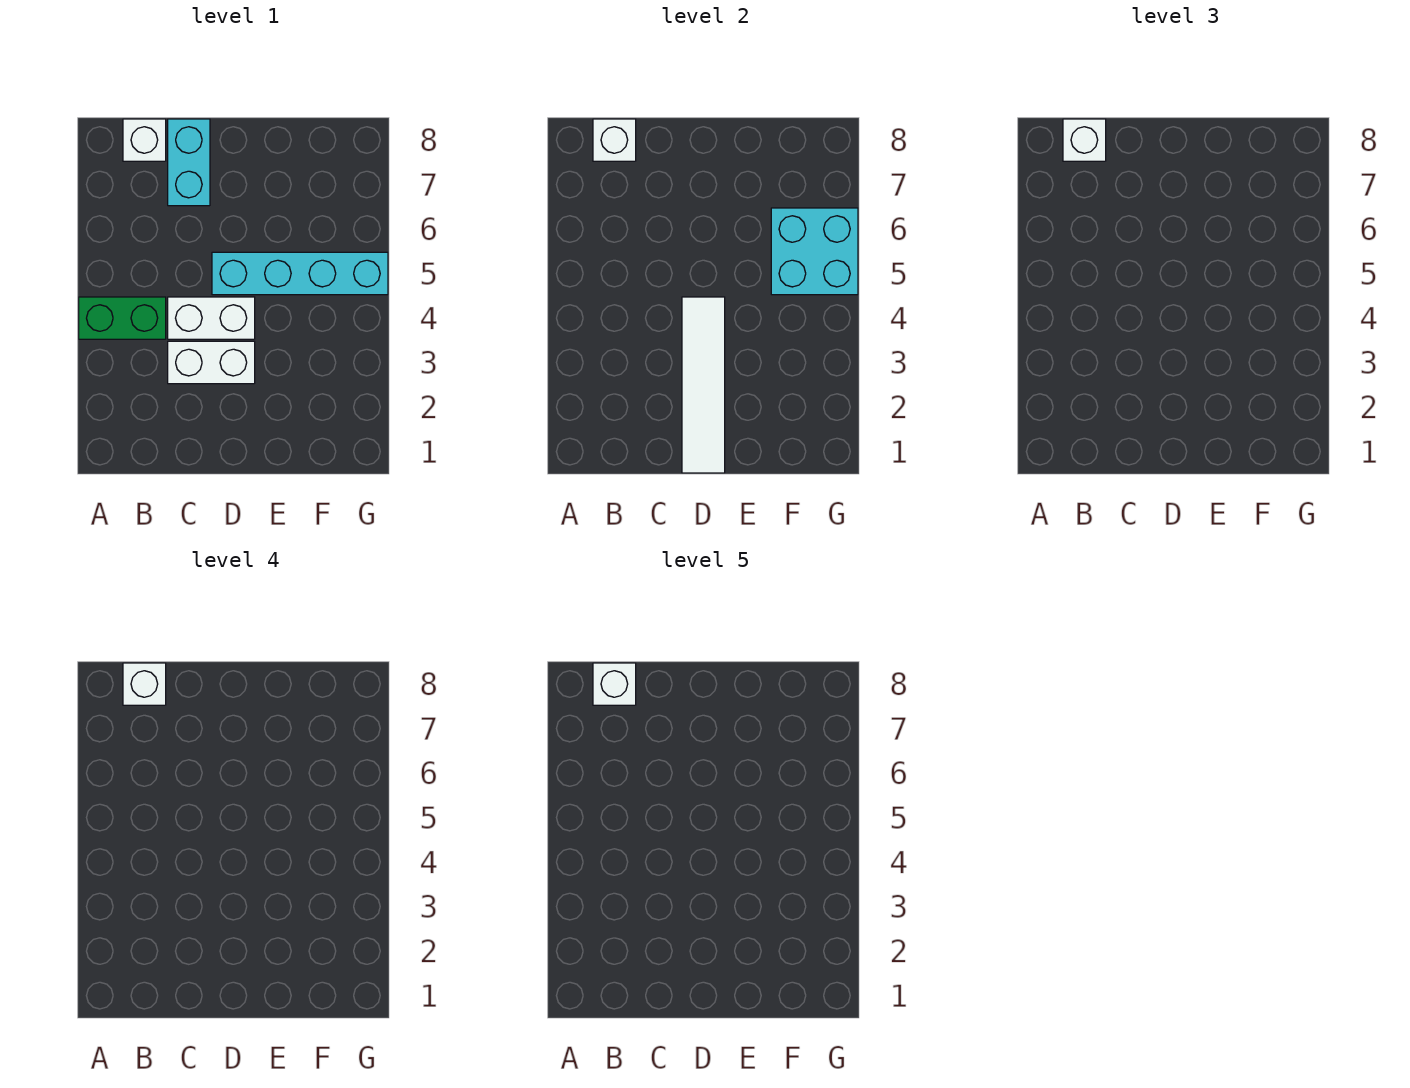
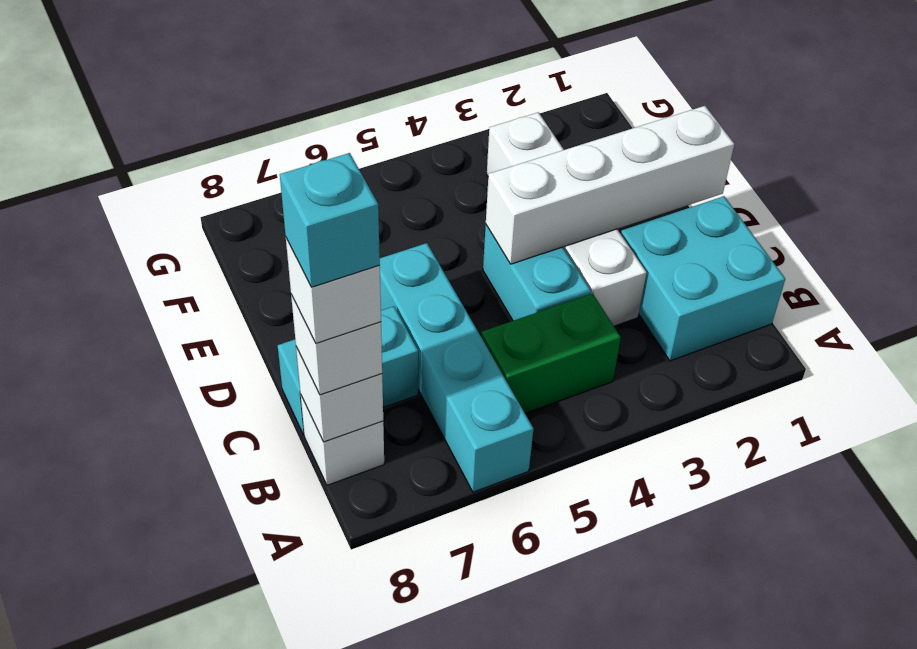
green 1x2 brick [79,297,166,339] -> green 1x2 brick turned to [481,293,621,413]
white 1x1 brick [593,663,636,705] -> cyan 1x1 brick [280,153,380,287]
white 1x2 brick [168,341,255,384] -> white 1x4 brick [487,112,646,326]
white 1x2 brick [168,297,255,339] -> cyan 1x2 brick [483,225,591,321]
white 1x4 tile [682,297,725,473] -> white 1x4 brick [486,106,734,264]
cyan 1x4 brick [212,252,388,295] -> cyan 1x4 brick moved to [380,243,533,492]
cyan 2x2 brick [771,208,858,295] -> cyan 2x2 brick moved to [621,196,785,361]

